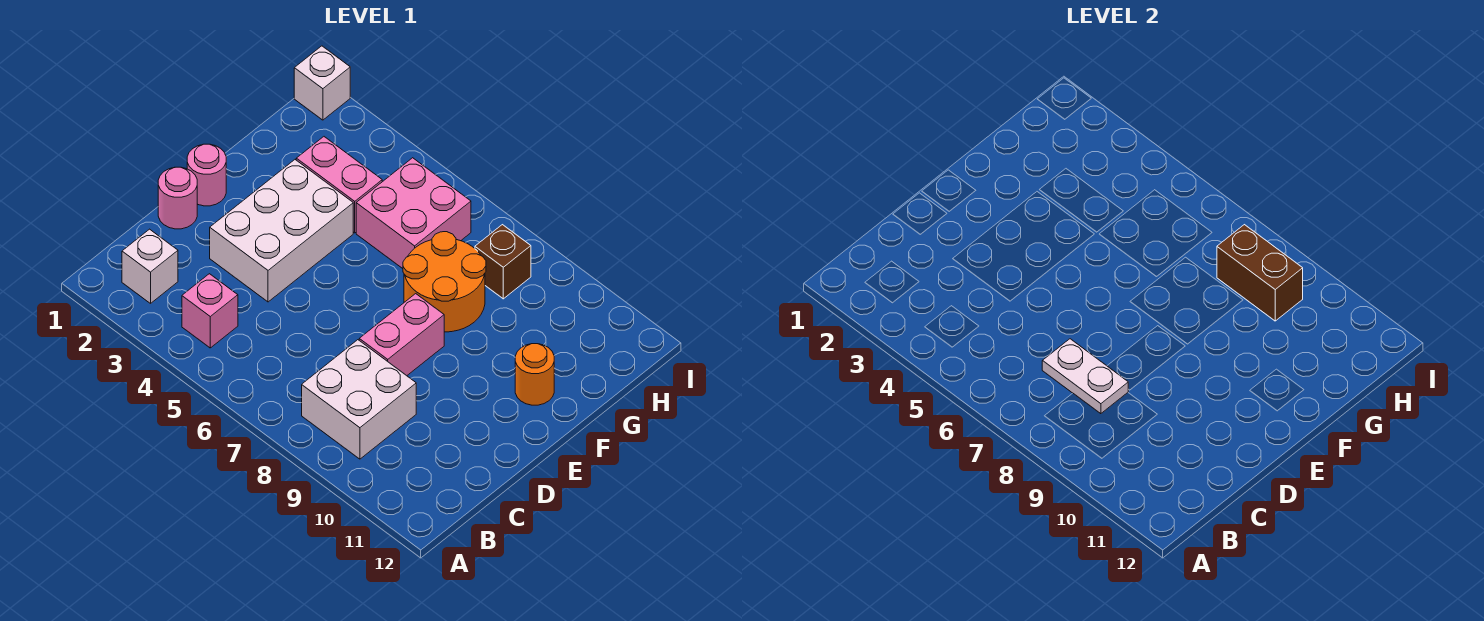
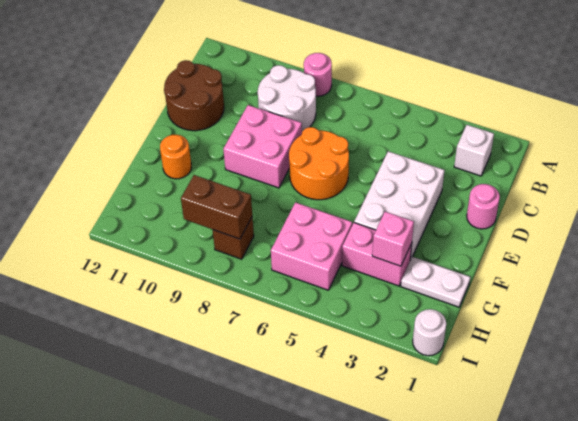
pink 1x1 brick [182,274,238,348] -> pink 1x1 brick moved to [372,212,414,266]
white 2x2 brick [302,340,416,459] -> white 2x2 round brick [258,65,316,131]
white 1x2 plate [1042,339,1128,414] -> white 1x2 plate moved to [401,257,470,307]
none -> brown 2x2 round brick [164,60,224,131]
pink 1x2 brick [359,294,444,376] -> pink 2x2 brick [223,105,302,188]
pink 1x1 round brick [187,144,226,206] -> pink 1x1 round brick moved to [304,53,332,96]
orange 2x2 round brick [403,232,486,332] -> orange 2x2 round brick moved to [289,127,349,200]
white 1x1 brick [294,46,350,120] -> white 1x1 round brick [413,309,446,356]

